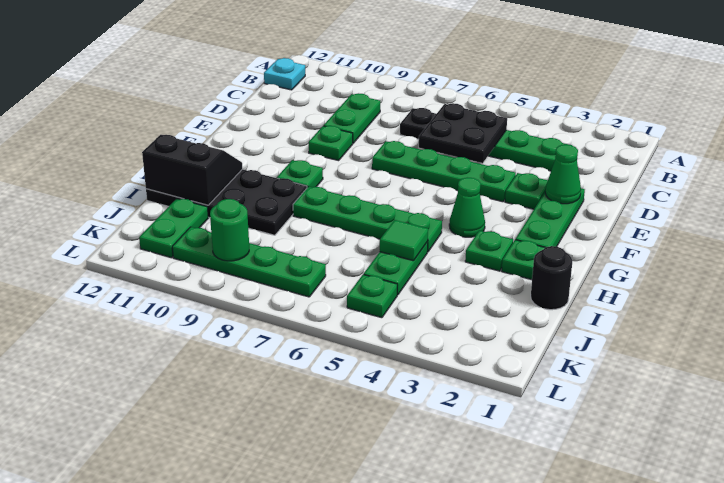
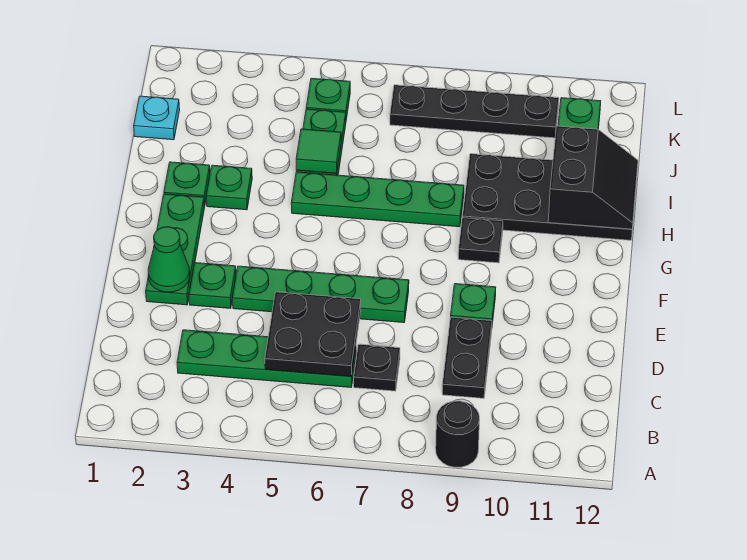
cyan 1x1 plate [264,58,305,90] -> cyan 1x1 plate moved to [134,96,180,140]
green 1x2 plate [324,93,380,143] -> black 1x2 plate [442,317,492,398]
green 1x1 cone [449,178,485,237] -> none
green 1x1 plate [277,160,323,188] -> black 1x1 plate [458,218,503,263]
black 2x2 slope [142,135,242,205] -> black 2x2 slope turned to [548,126,638,229]
black 1x1 round brick [531,246,572,310] -> black 1x1 round brick moved to [436,401,480,467]
green 1x4 plate [172,227,326,297] -> black 1x4 plate [390,85,559,138]
green 1x1 round brick [210,199,249,261] -> none

